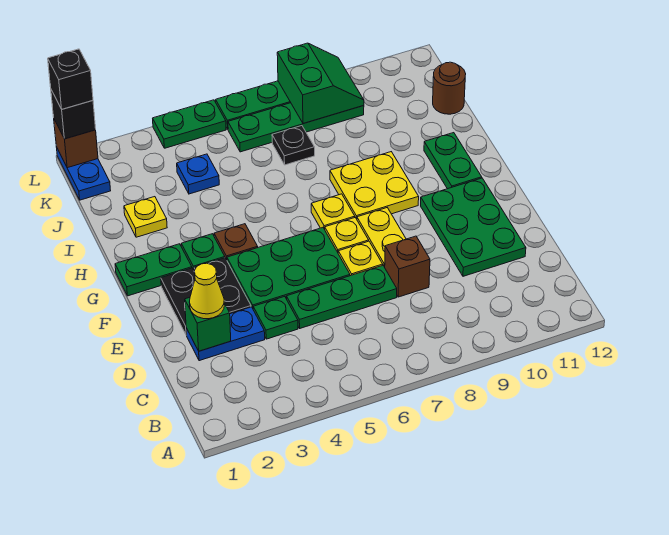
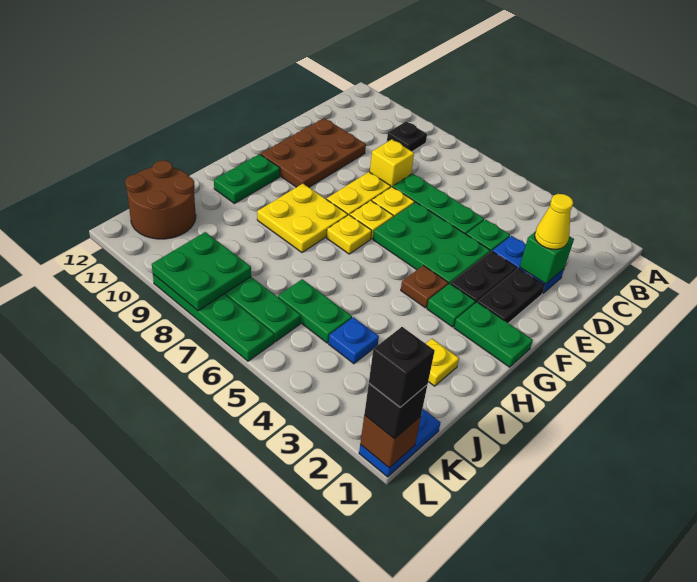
brown 1x1 brick [385,236,430,297] -> yellow 1x1 brick [370,139,414,187]
green 2x3 plate [421,178,526,276] -> brown 2x3 plate [261,118,366,187]
black 1x1 plate [272,126,315,165] -> black 1x1 plate moved to [387,121,427,151]
brown 1x1 round brick [433,62,466,114] -> brown 2x2 round brick [125,161,196,239]
green 2x2 slope [277,43,364,124] -> green 2x2 plate [152,232,251,311]
green 1x2 plate [153,100,226,148] -> green 1x2 plate moved to [278,279,352,343]

